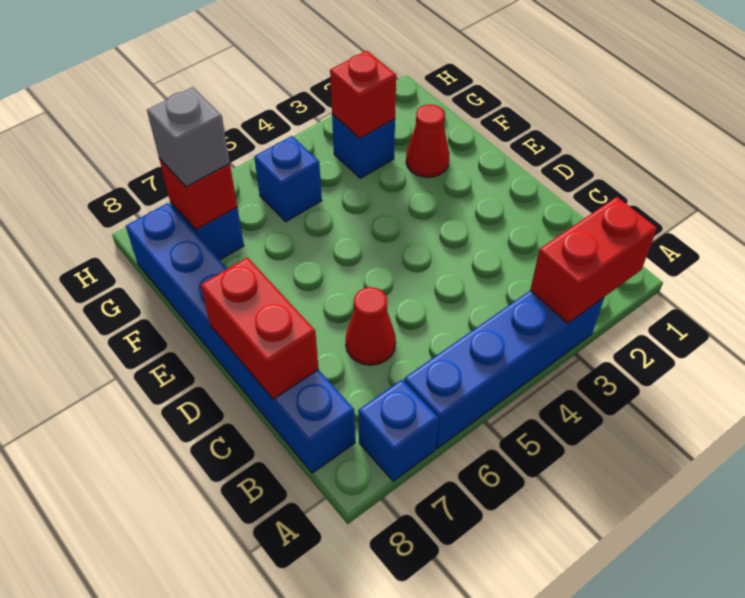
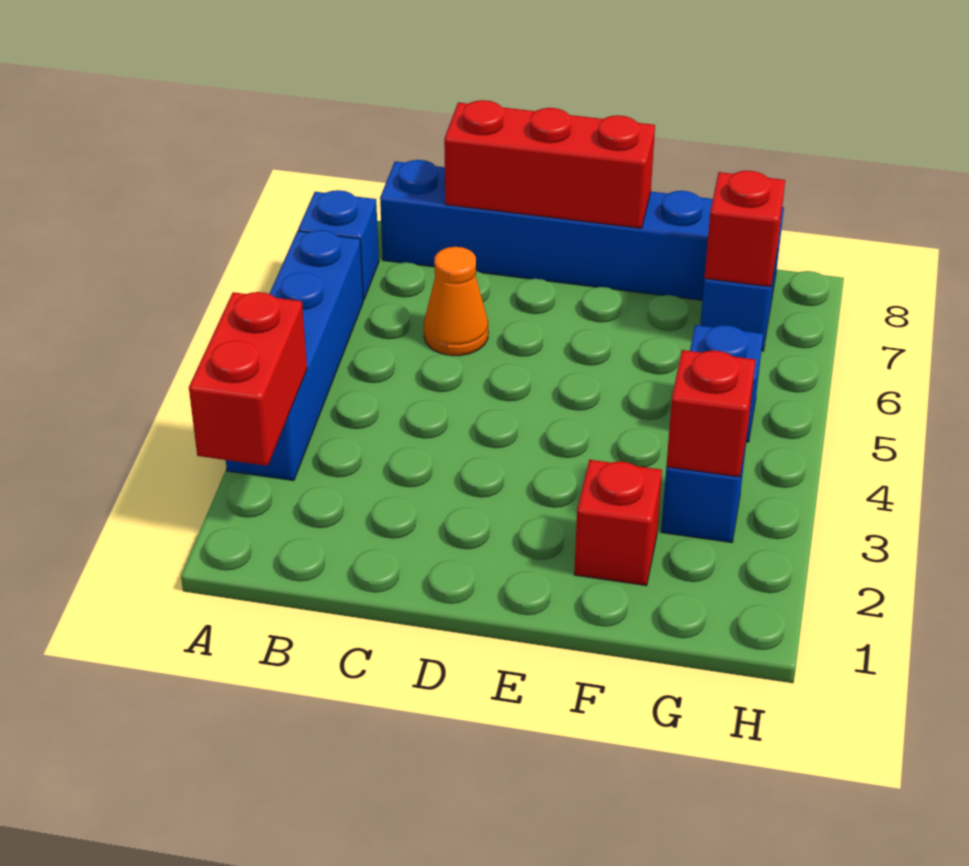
red 1x1 cone [345,287,396,365] -> orange 1x1 cone [424,247,488,356]
red 1x2 brick [201,257,319,399] -> red 1x3 brick [444,100,655,228]
red 1x1 cone [406,104,449,177] -> red 1x1 brick [574,460,662,586]
grey 1x1 brick [147,87,230,187] -> none

